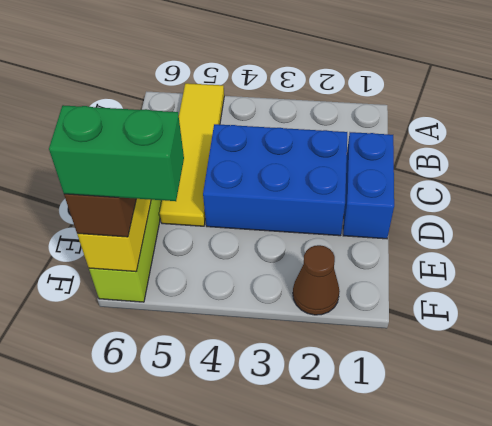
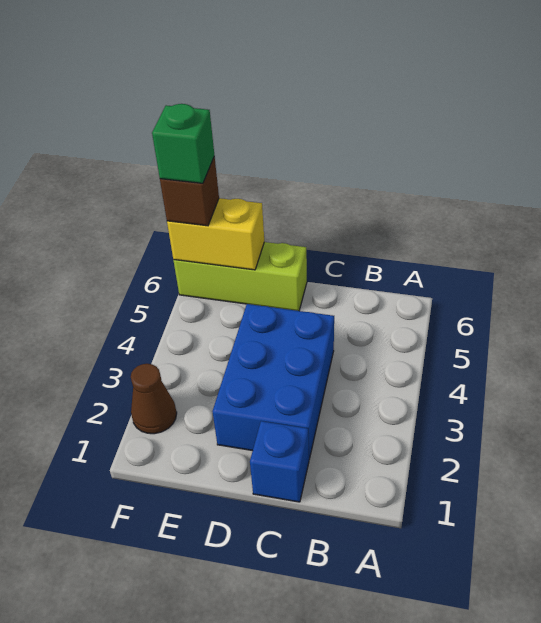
yellow 1x4 tile [160,83,224,226] -> none
blue 1x2 brick [343,132,394,239] -> blue 1x1 brick [250,421,309,502]
green 1x2 brick [49,105,184,201] -> green 1x1 brick [152,104,214,183]

